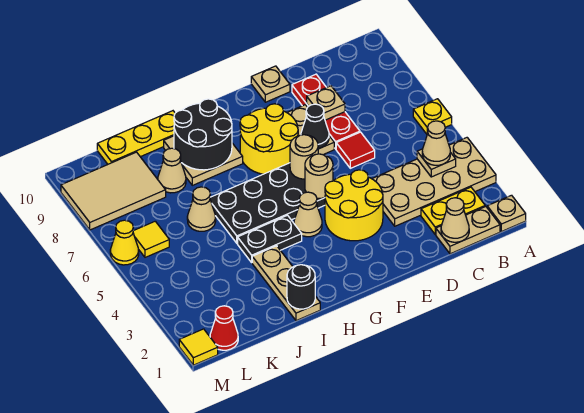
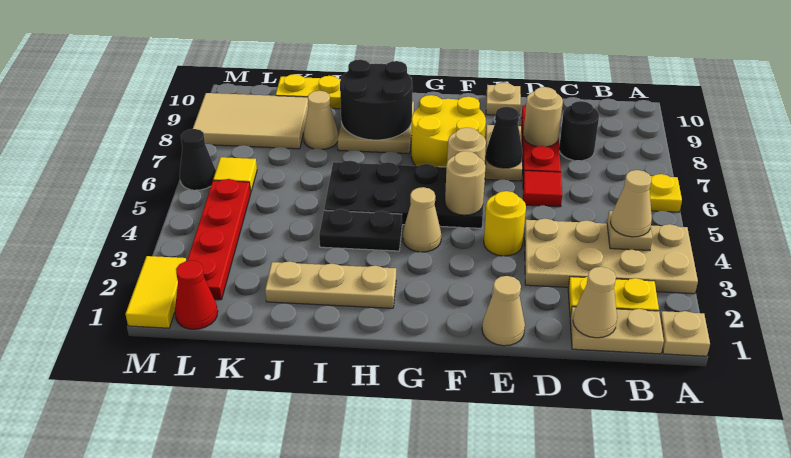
tan 1x1 plate [307,86,345,120] -> tan 1x1 round brick [523,87,563,147]
yellow 2x2 round brick [325,170,383,241] -> yellow 1x1 round brick [484,191,526,256]
tan 1x3 plate [252,246,320,321] -> tan 1x3 plate turned to [265,261,396,308]
black 1x1 round brick [287,265,315,309] -> black 1x1 round brick moved to [559,101,599,161]
tan 1x1 cone [187,187,216,231] -> tan 1x1 cone moved to [482,276,525,346]
none -> red 1x4 plate [187,179,251,300]
yellow 1x1 tile [179,329,218,365] -> yellow 1x2 tile [126,256,186,328]
yellow 1x1 cone [110,220,139,265] -> black 1x1 cone [180,129,216,190]

